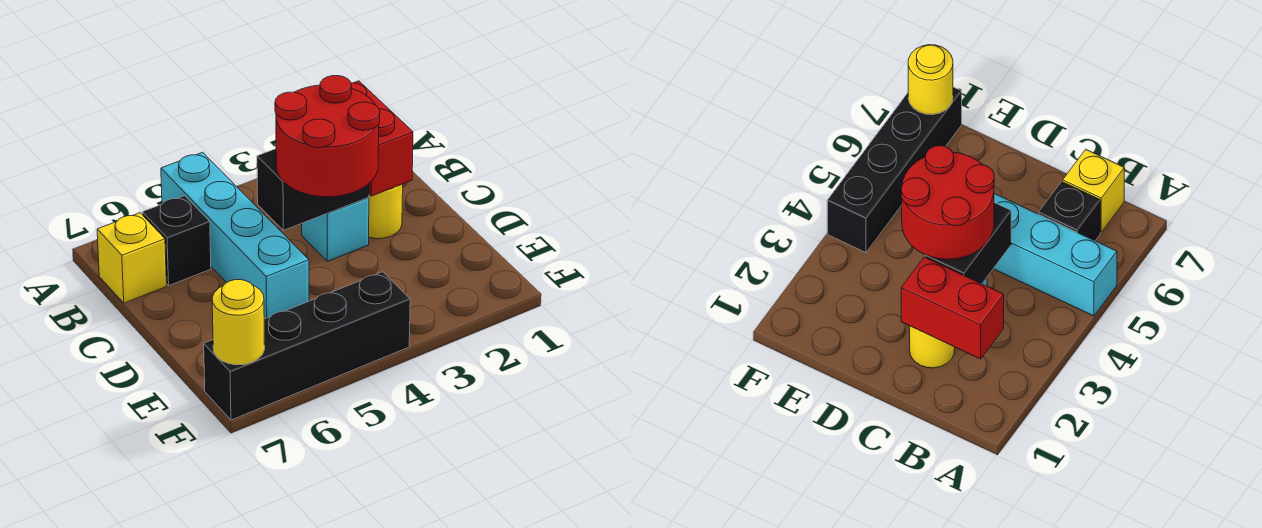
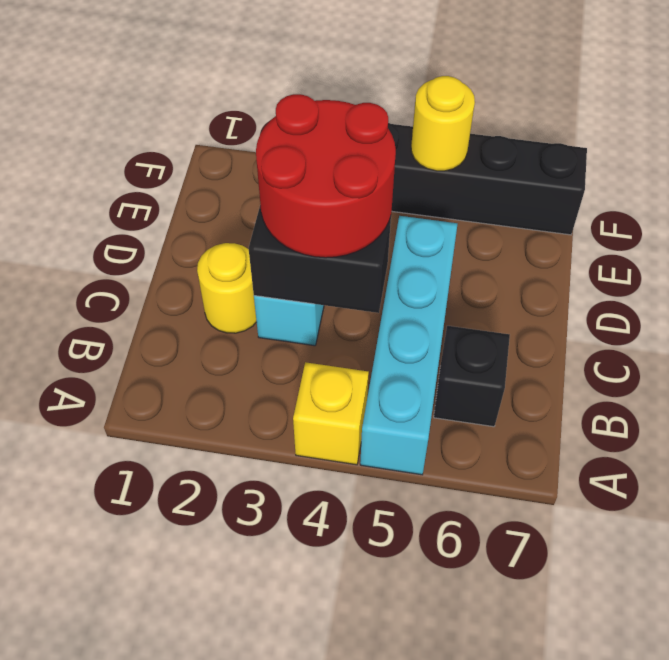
red 1x2 brick [351,81,413,196] -> none
yellow 1x1 brick [97,213,166,303] -> yellow 1x1 brick moved to [293,362,369,465]
yellow 1x1 round brick [212,280,265,365] -> yellow 1x1 round brick moved to [411,76,475,171]

